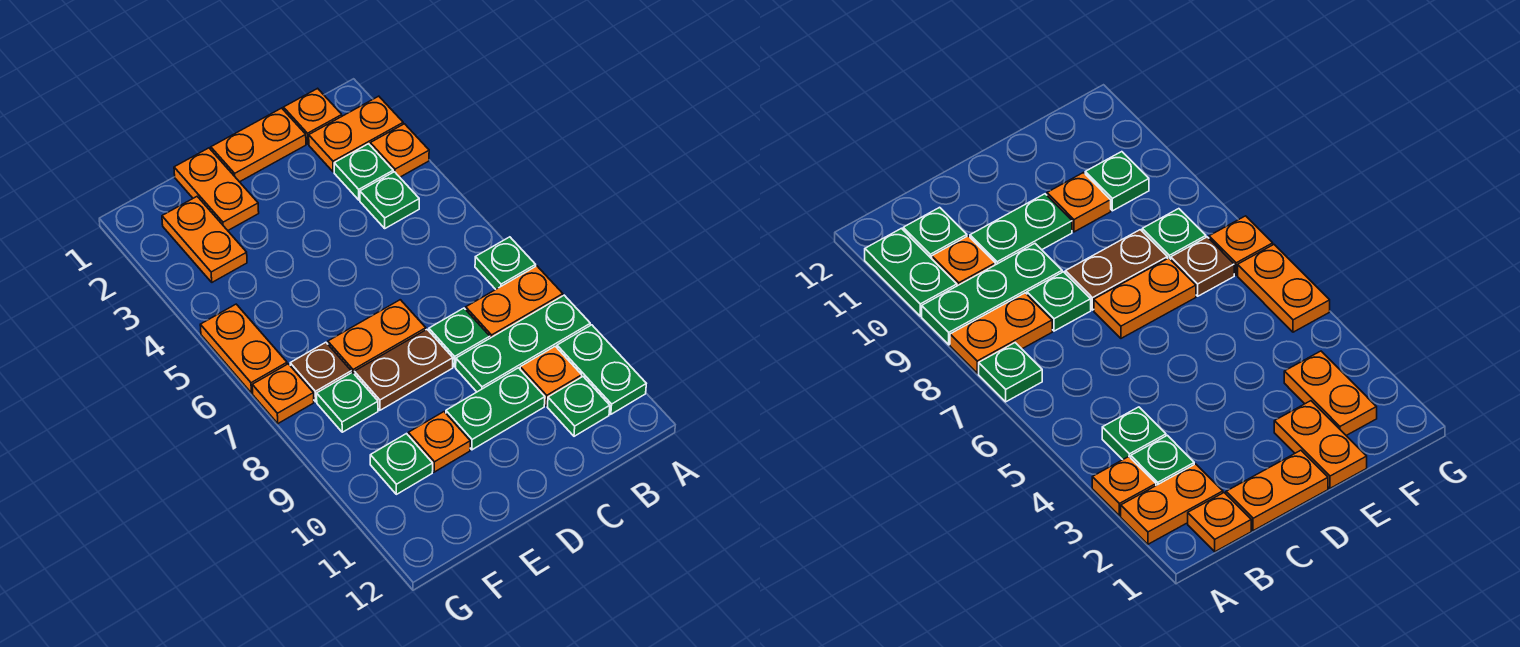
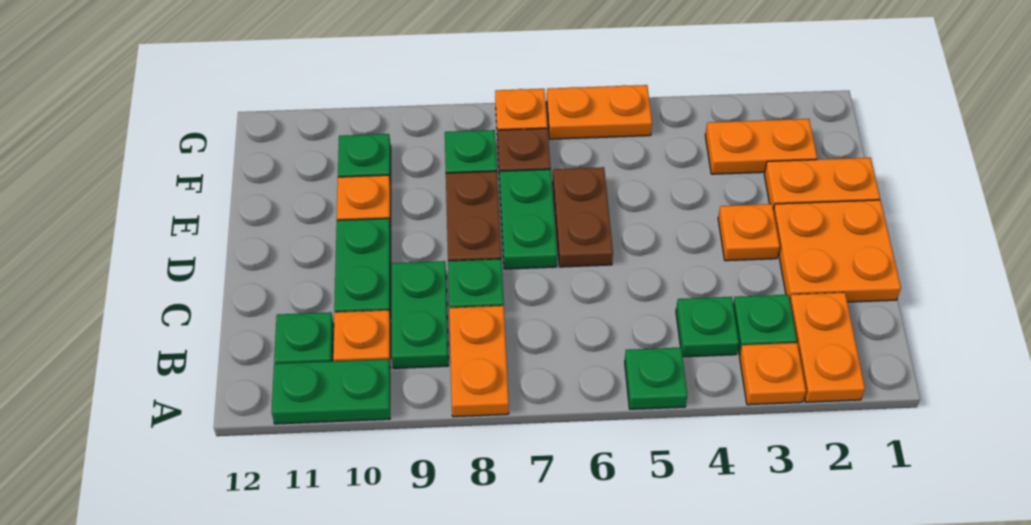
green 1x1 plate [475,237,536,289] -> green 1x1 plate moved to [625,347,687,409]
green 1x3 plate [456,295,590,392] -> green 1x2 plate [392,261,448,368]
orange 1x1 plate [283,88,342,144] -> orange 1x1 plate moved to [718,204,780,261]
orange 1x2 plate [211,108,306,182] -> orange 2x2 plate [773,200,901,302]
none -> brown 1x2 plate [553,167,613,267]
orange 1x2 plate [328,300,426,373] -> green 1x2 plate [499,169,557,269]

